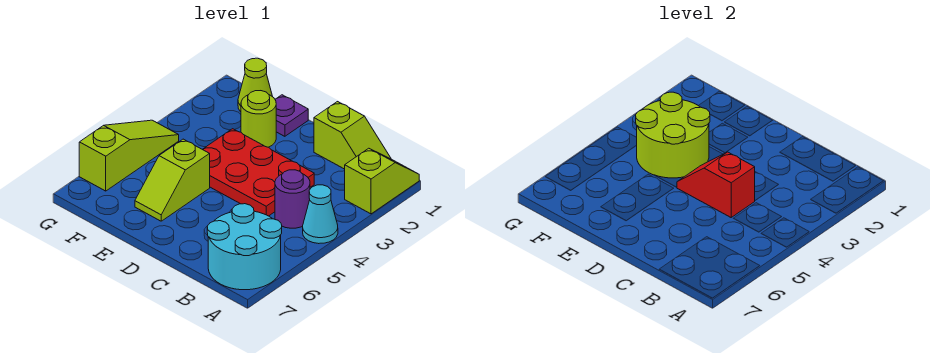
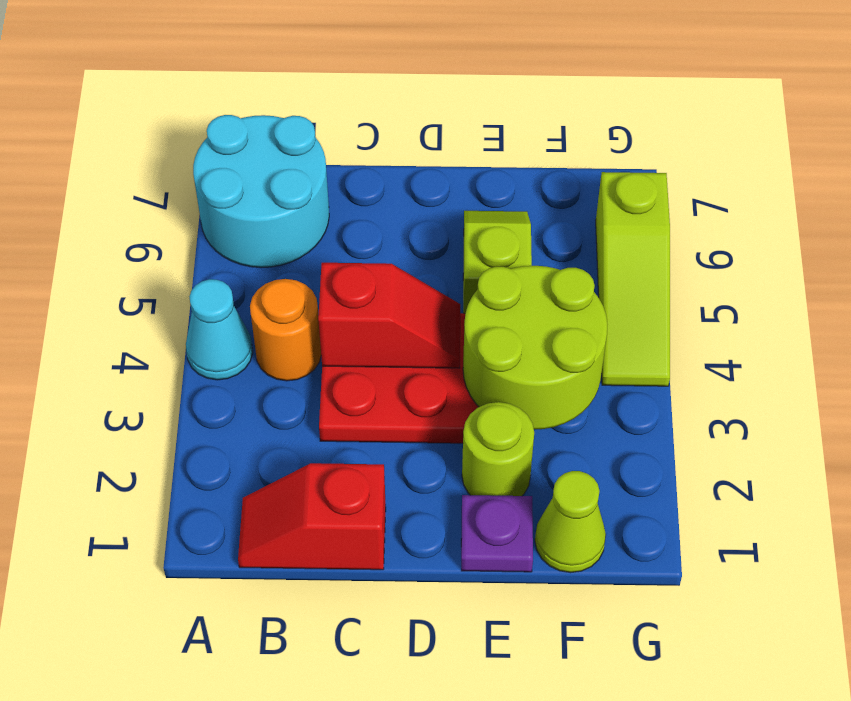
lime 1x2 slope [345,148,419,214] -> none
lime 1x2 slope [314,102,391,169] -> red 1x2 slope [238,463,386,570]
purple 1x1 round brick [275,170,310,228] -> orange 1x1 round brick [250,279,321,381]

